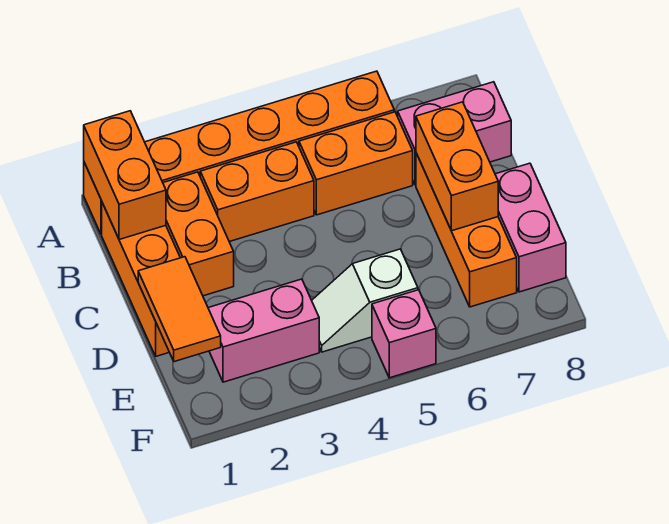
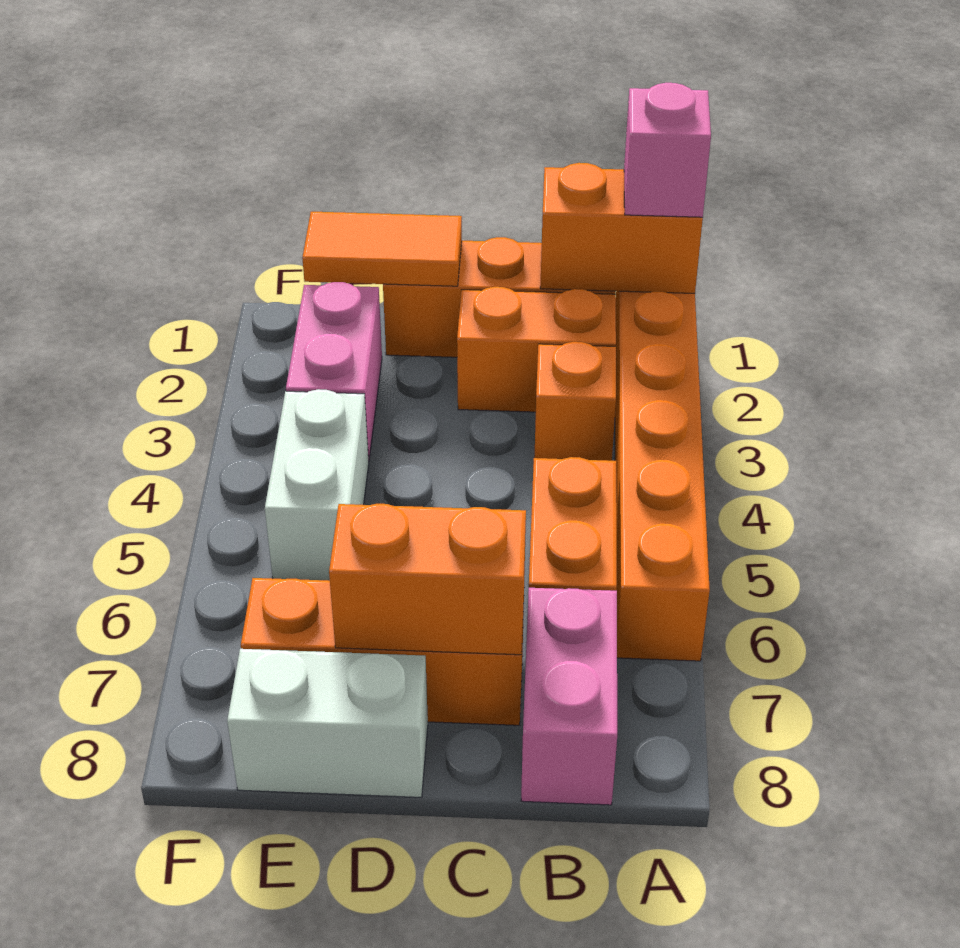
orange 1x2 brick [200,142,314,242] -> orange 1x1 brick [534,342,616,461]
pink 1x2 brick [495,163,566,292] -> white 1x2 brick [227,649,428,797]
white 1x2 slope [312,249,418,352] -> white 1x2 brick [265,389,369,581]
pink 1x1 brick [372,290,436,378] -> pink 1x1 brick moved to [624,83,711,217]

